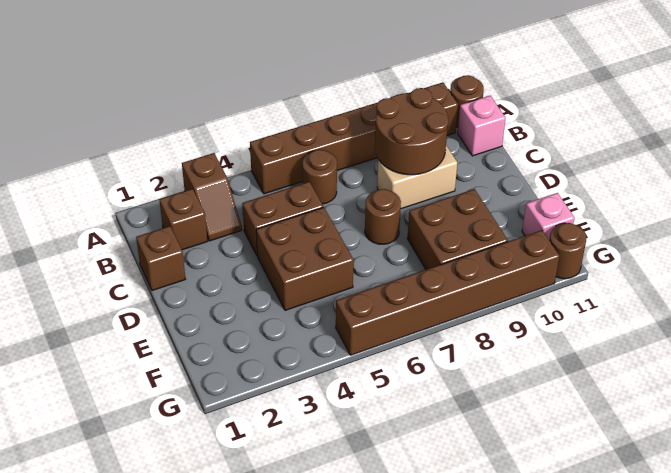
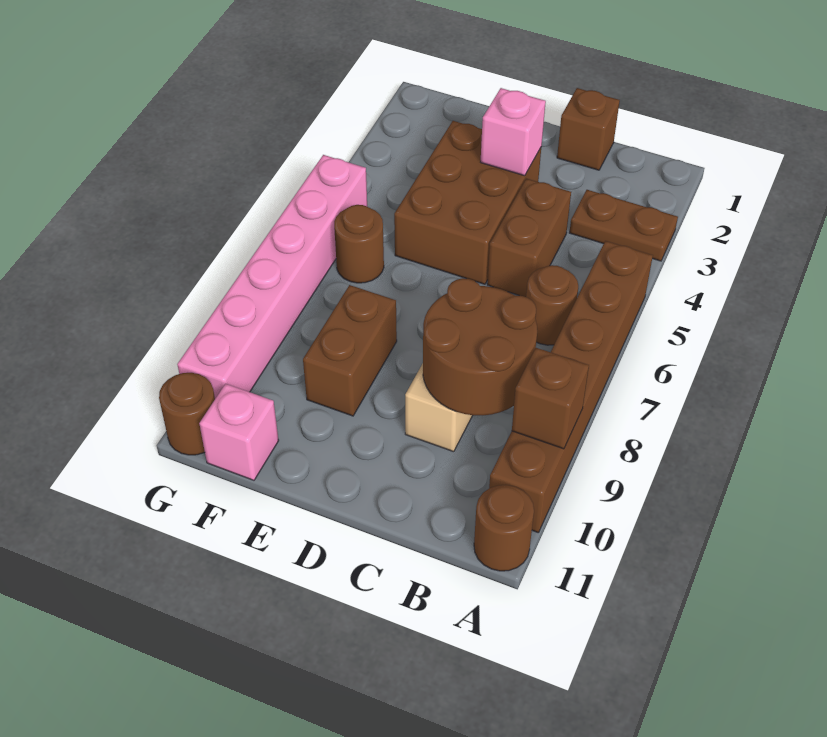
brown 1x2 slope [182,153,242,241] -> brown 1x2 plate [569,190,678,261]
brown 1x1 brick [159,189,207,250] -> brown 1x1 brick moved to [512,348,589,449]
pink 1x1 brick [458,96,506,156] -> pink 1x1 brick moved to [481,88,546,176]
brown 2x2 brick [256,207,354,310] -> brown 2x3 brick [394,121,541,284]
brown 1x1 round brick [365,189,401,244] -> brown 1x1 round brick moved to [334,205,384,283]
brown 2x2 brick [407,189,508,270] -> brown 1x2 brick [303,285,397,416]
brown 1x6 brick [336,230,559,355] -> pink 1x6 brick [177,155,367,399]

